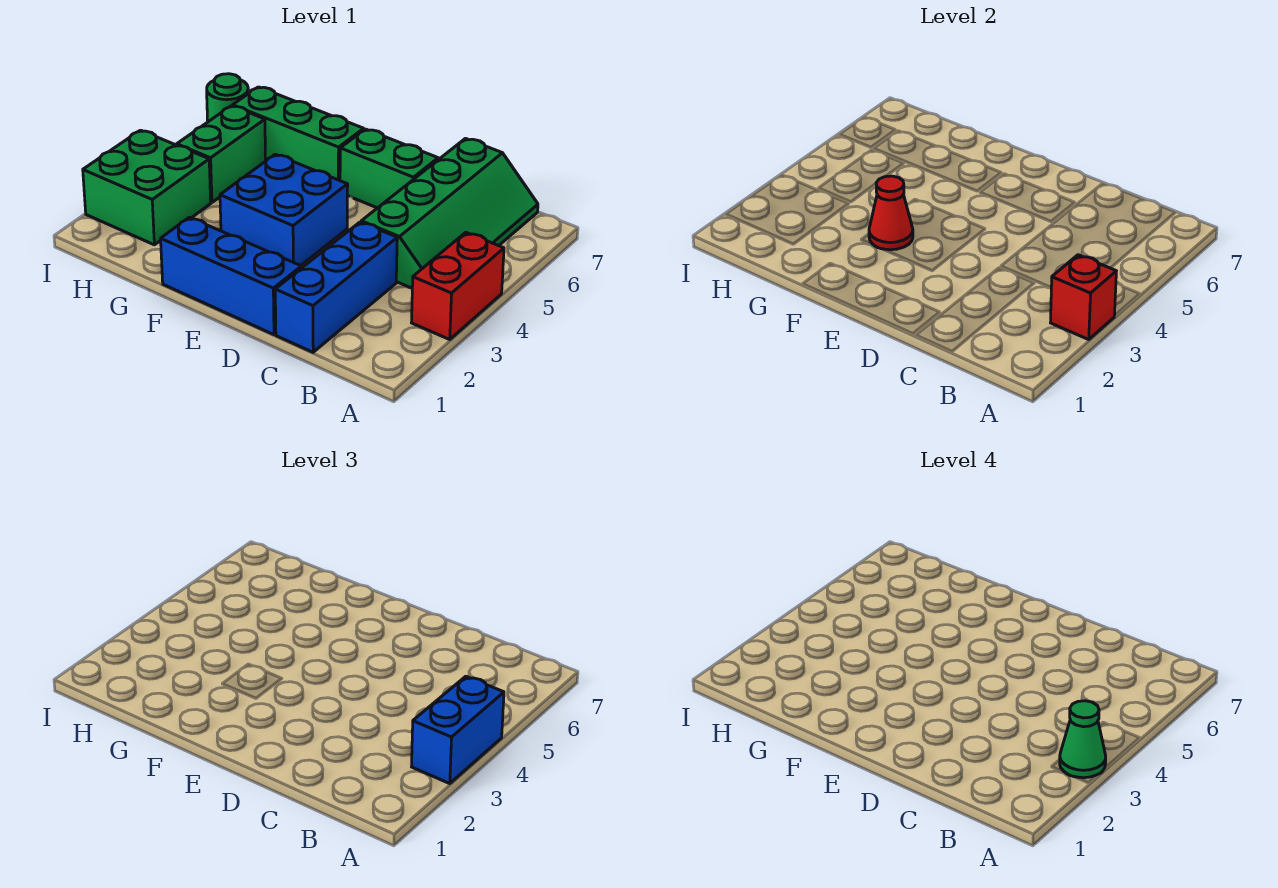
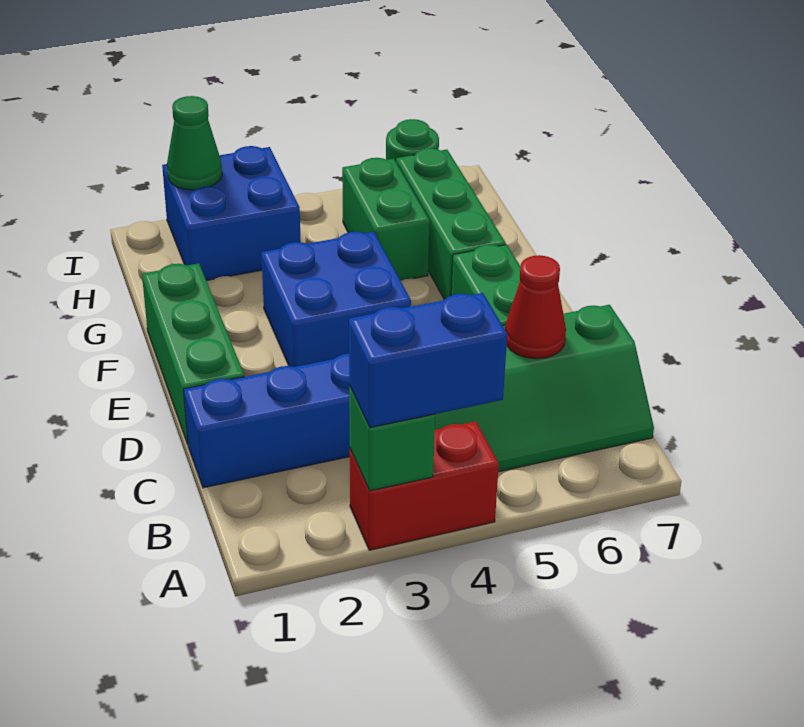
red 1x1 brick [1051,255,1116,339] -> green 1x1 brick [349,386,435,491]
green 1x1 cone [1060,701,1106,778] -> green 1x1 cone moved to [167,96,222,190]
blue 1x3 brick [161,217,301,335] -> green 1x3 brick [142,263,244,444]
red 1x1 cone [869,176,913,250] -> red 1x1 cone moved to [505,255,566,359]
green 2x2 brick [83,130,211,245] -> blue 2x2 brick [162,146,301,281]
green 1x2 brick [177,106,266,203] -> green 1x2 brick turned to [342,158,430,281]

